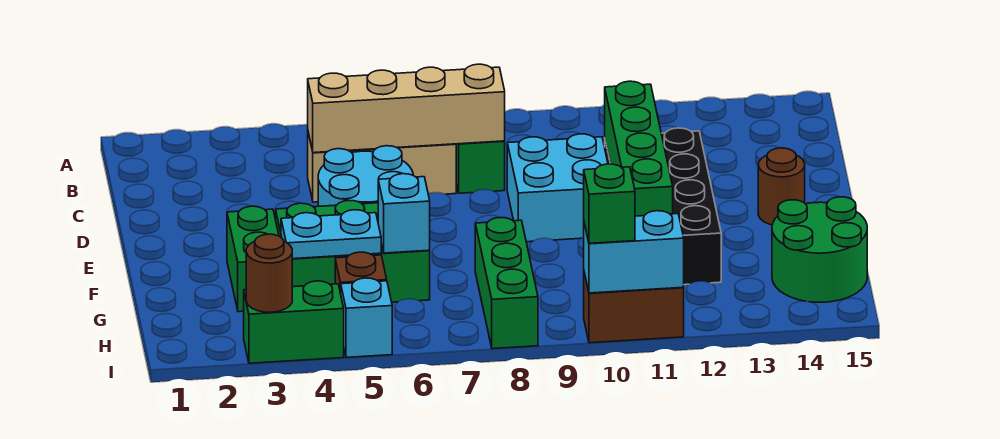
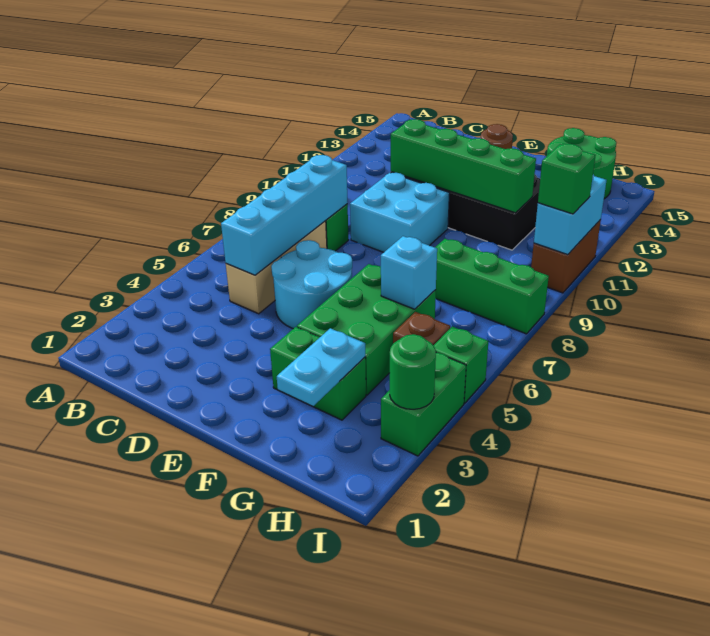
tan 1x4 brick [308,64,505,153] -> cyan 1x4 brick [221,155,348,275]
cyan 1x2 plate [281,210,381,259] -> cyan 1x2 plate moved to [277,328,365,406]
brown 1x1 round brick [246,234,292,312] -> green 1x1 round brick [390,334,436,409]
cyan 1x1 brick [341,278,392,357] -> green 1x1 brick [433,326,488,403]

